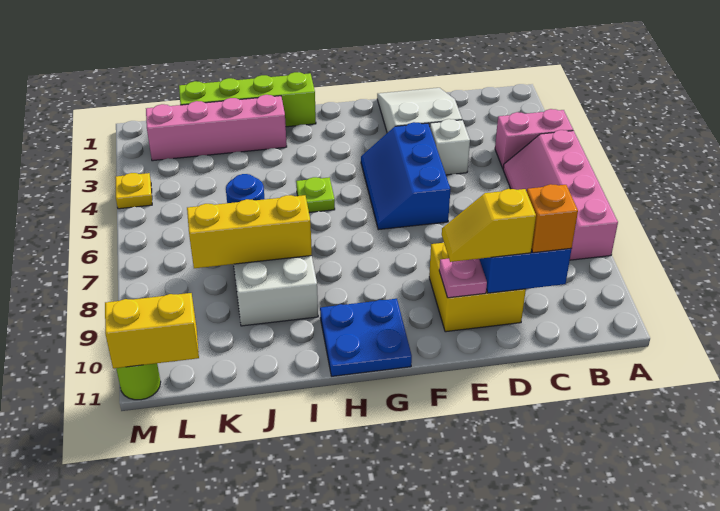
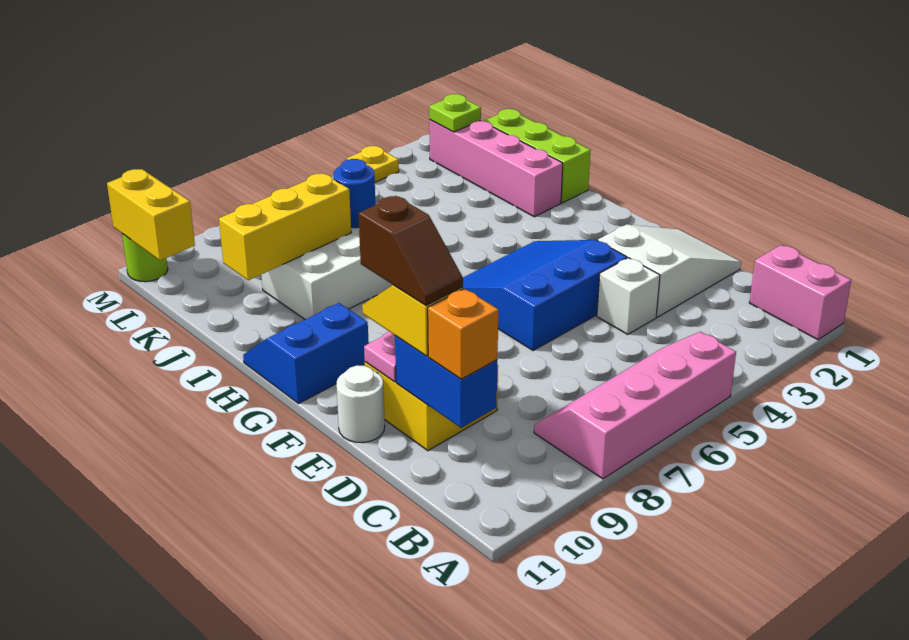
pink 1x2 brick [495,109,573,168] -> pink 1x2 brick moved to [749,245,851,340]
none -> brown 1x2 slope [359,196,463,305]
blue 2x3 slope [361,122,450,230] -> blue 3x3 slope [463,240,627,351]
none -> white 1x1 round brick [336,365,385,442]
blue 2x2 plate [320,299,412,376] -> blue 2x2 slope [243,303,369,403]
lime 1x4 brick [179,72,316,127] -> lime 1x3 brick [484,109,591,203]
lime 1x1 plate [296,177,335,212] -> lime 1x1 plate moved to [429,94,481,132]
yellow 1x3 brick [187,195,312,268] -> yellow 1x3 brick turned to [219,174,351,280]

